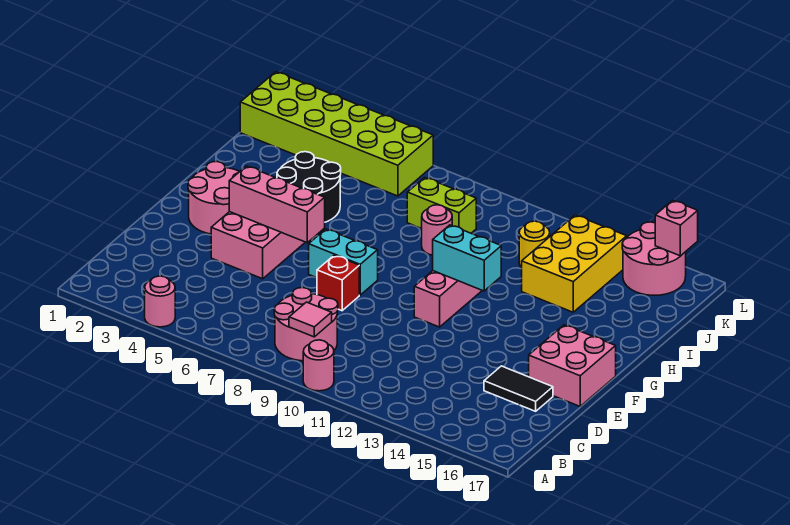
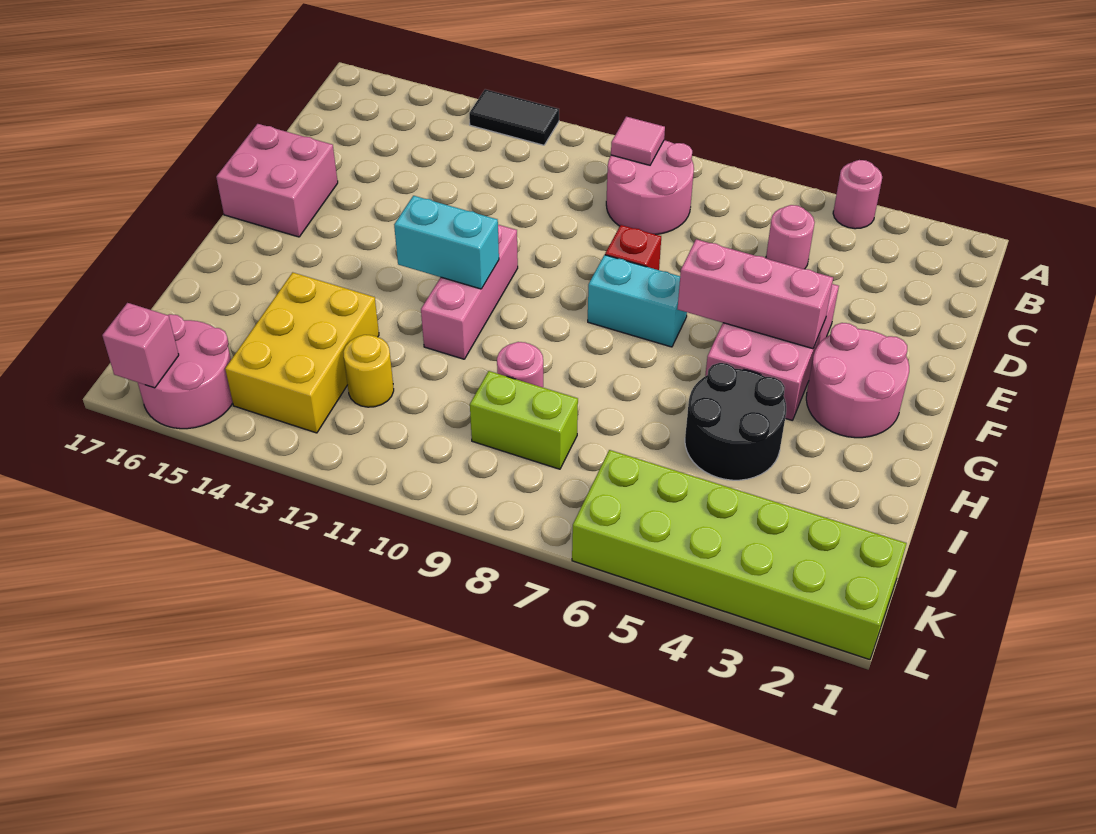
pink 1x1 round brick [303,340,334,391] -> pink 1x1 round brick moved to [766,205,815,269]
black 1x2 tile [484,366,553,411] -> black 1x2 tile moved to [469,89,559,145]

